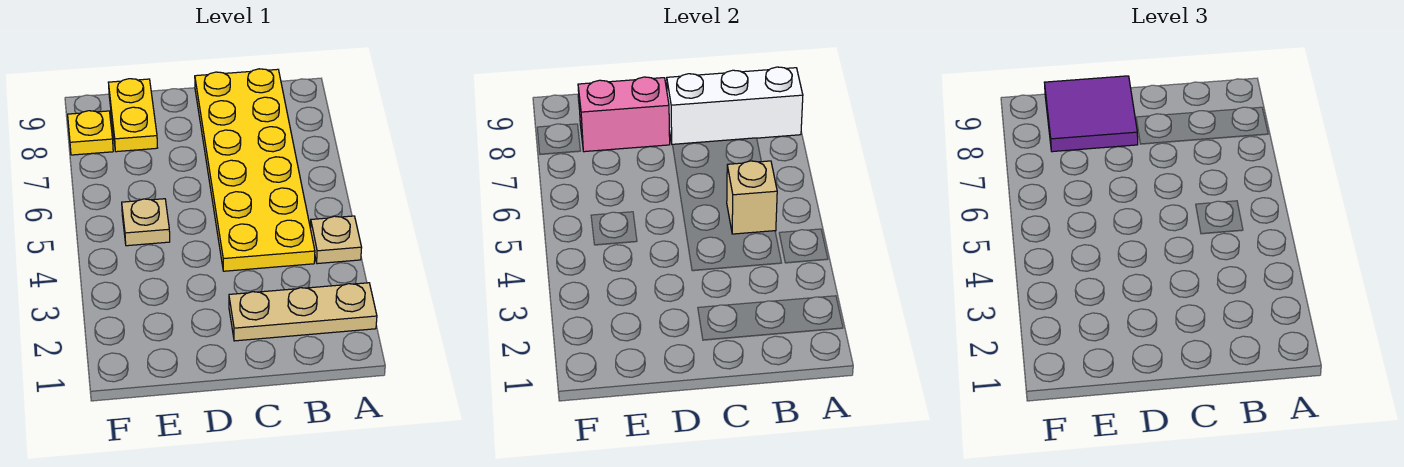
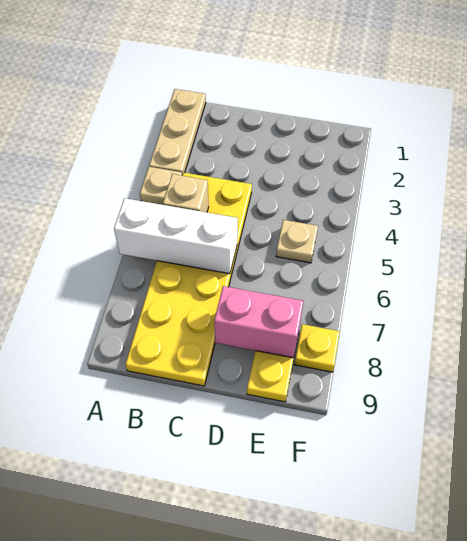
tan 1x3 plate [229,283,377,341] -> tan 1x3 plate turned to [149,89,206,175]
white 1x3 brick [667,67,803,145] -> white 1x3 brick moved to [114,198,238,274]
purple 2x2 tile [1044,76,1138,152] -> none

